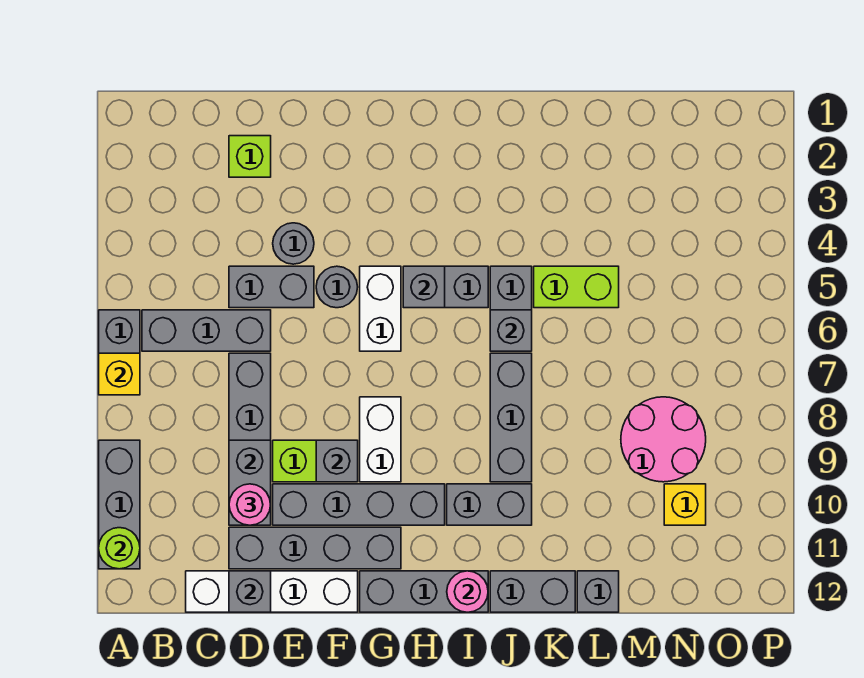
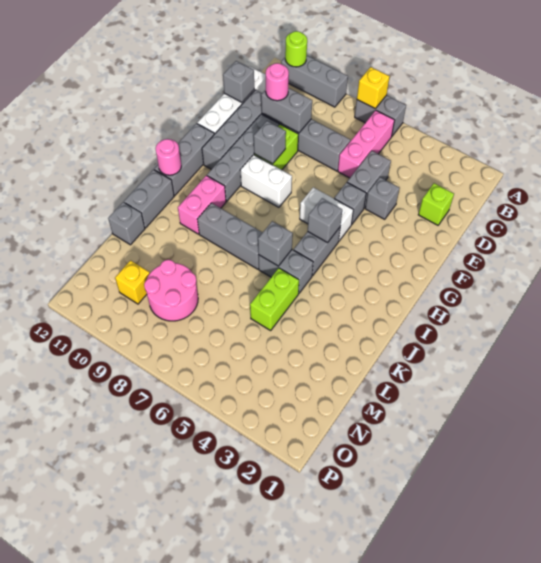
grey 1x3 brick [142,310,271,351] -> pink 1x3 brick [338,111,395,178]
grey 1x1 round brick [273,223,314,264] -> grey 1x1 brick [365,177,400,219]
grey 1x1 round brick [316,266,358,308] -> grey 1x1 brick [334,182,366,225]
grey 1x2 brick [447,484,532,525] -> pink 1x2 brick [178,176,226,234]

